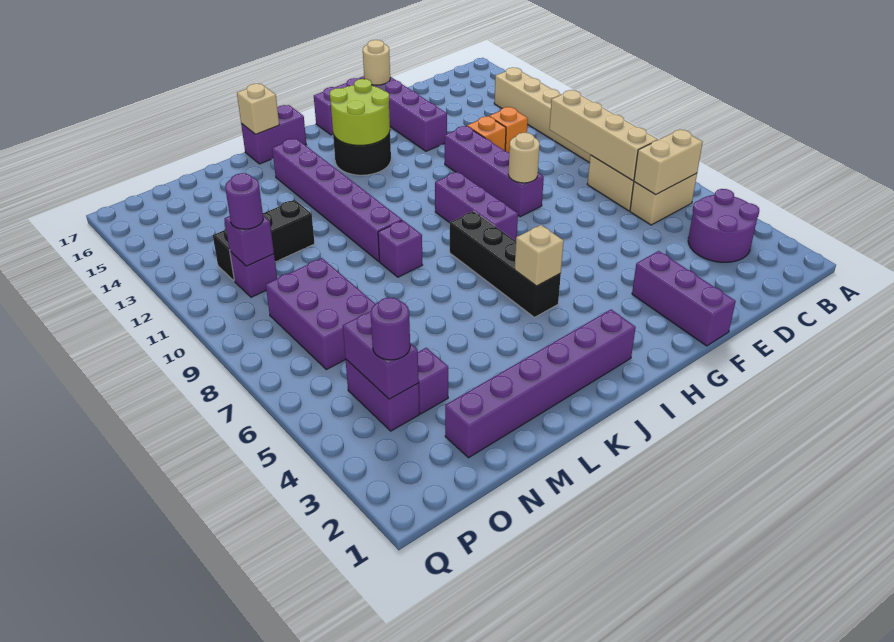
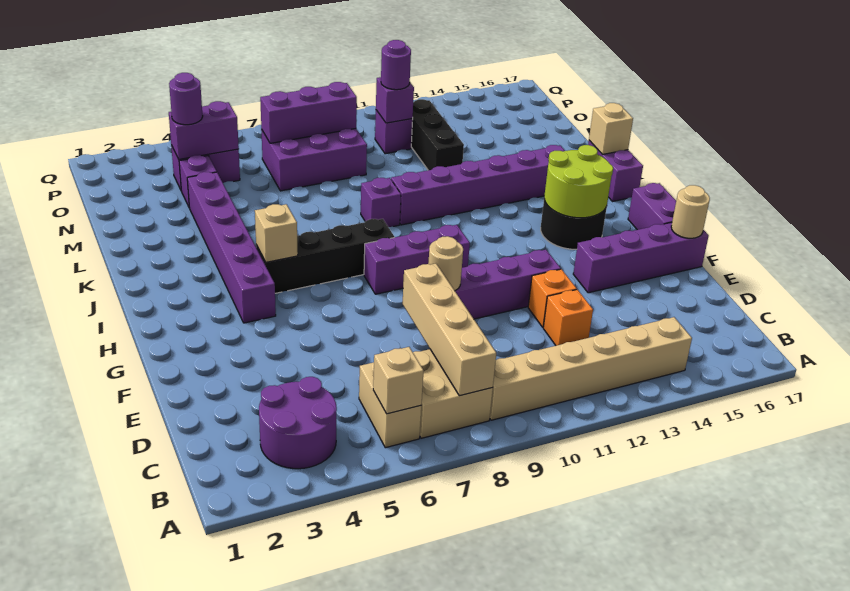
tan 1x2 brick [634,129,703,195] -> tan 1x1 brick [373,347,424,414]
tan 1x4 brick [549,90,658,181] -> tan 1x4 brick turned to [403,264,496,396]
purple 1x3 brick [632,251,736,346] -> purple 1x3 brick moved to [260,82,357,143]
purple 1x6 brick [445,310,636,458] -> purple 1x6 brick moved to [187,172,276,323]

